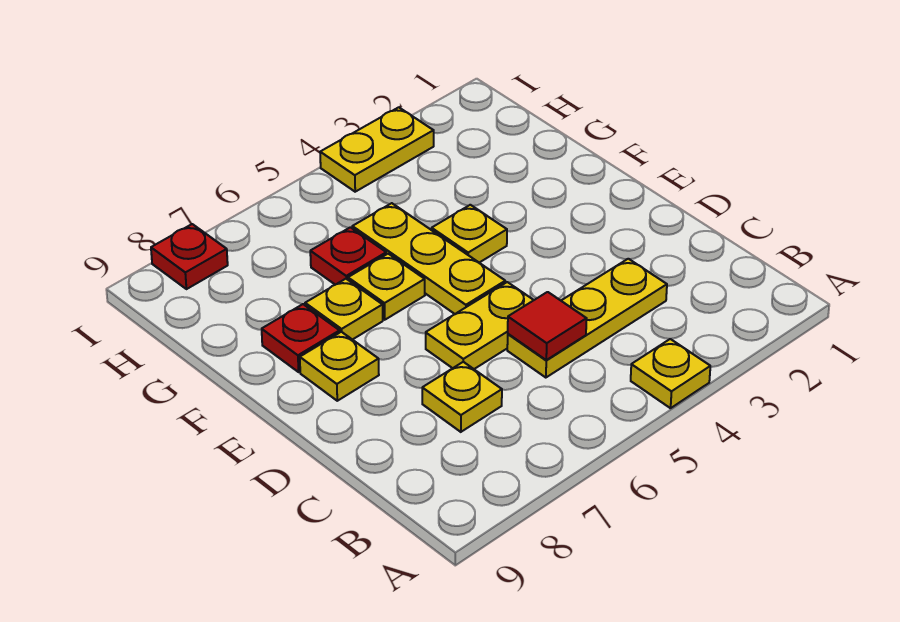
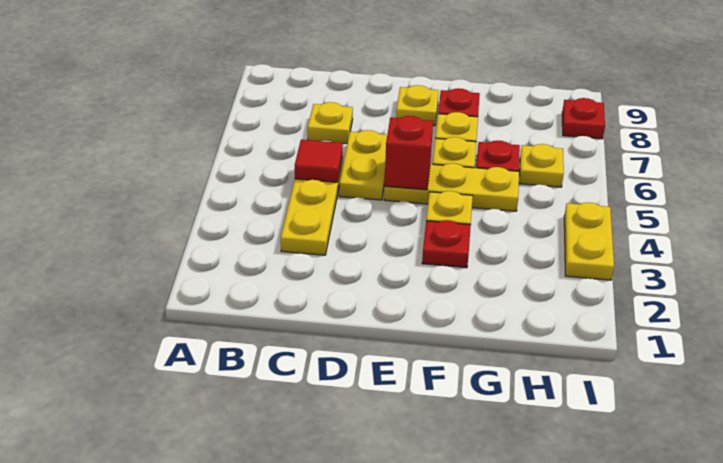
yellow 1x1 plate [631,339,710,408] -> yellow 1x1 plate moved to [520,144,564,187]
none -> red 1x1 brick [384,116,433,190]
none -> red 1x1 plate [422,220,471,268]

